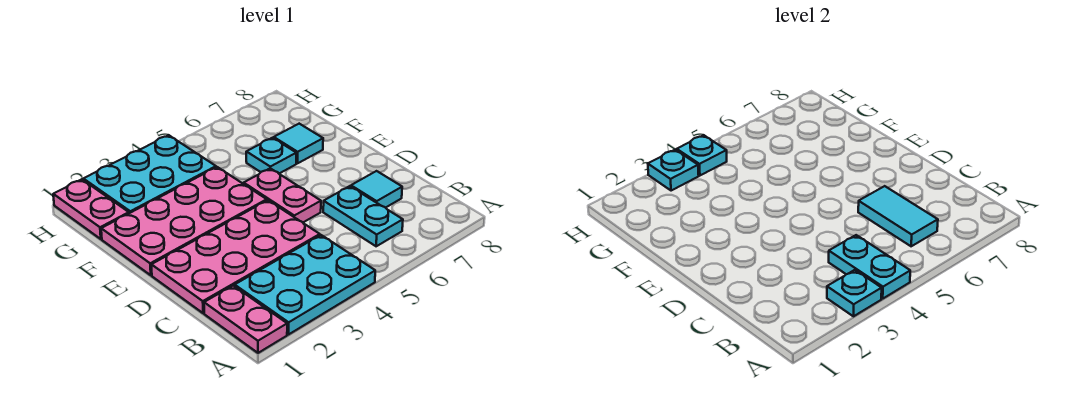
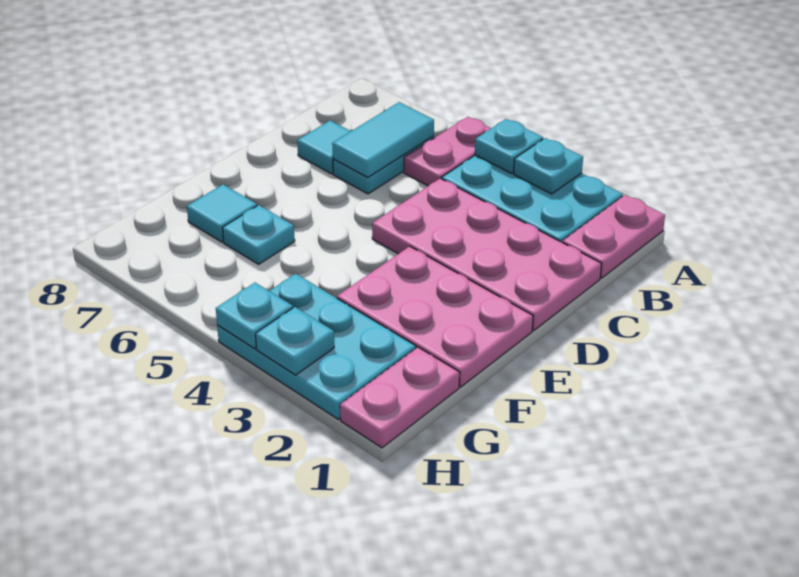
cyan 1x2 plate [829,235,910,299] -> cyan 1x1 plate [475,119,543,173]
pink 1x2 plate [244,168,321,222] -> pink 1x2 plate moved to [404,117,491,186]
pink 2x4 plate [101,167,267,275] -> pink 2x3 plate [337,246,533,387]

